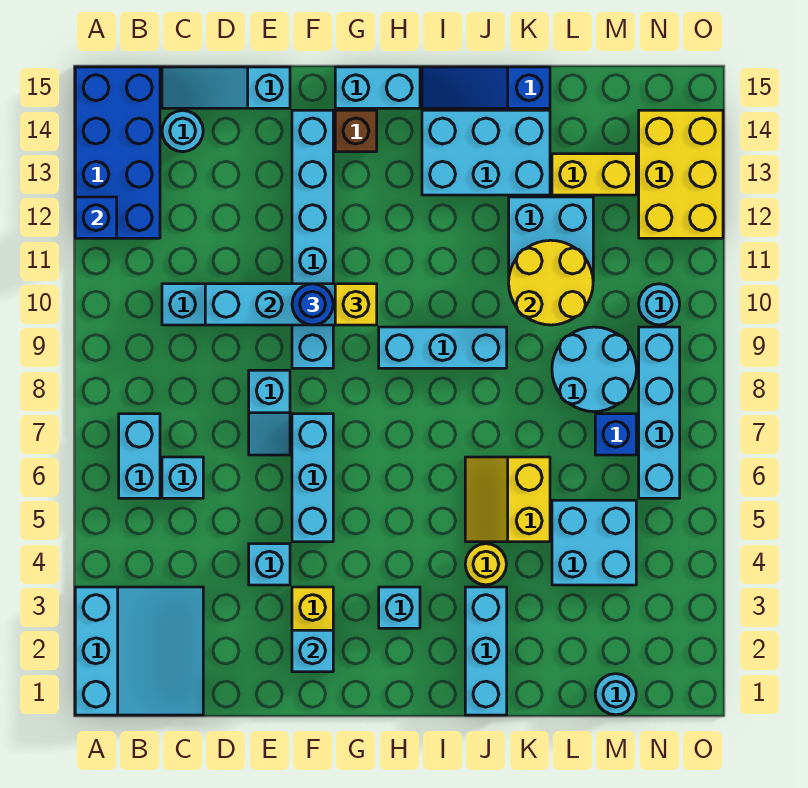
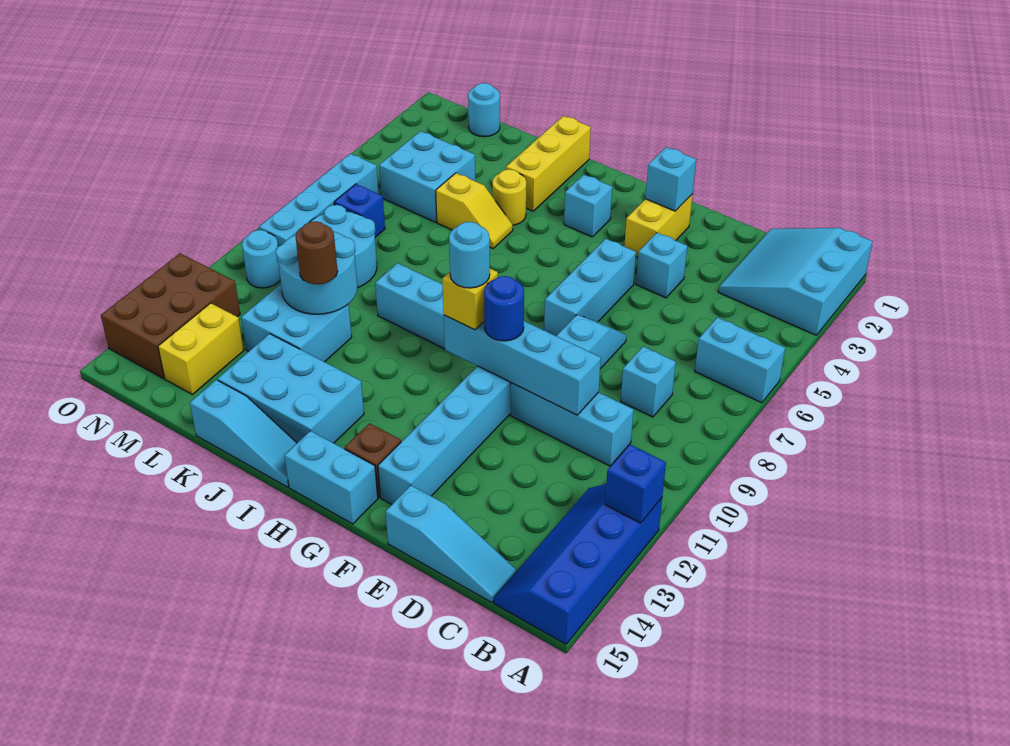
blue 2x4 brick [75,67,160,238] -> blue 2x4 slope [494,484,662,644]
cyan 1x2 brick [119,414,160,498] -> cyan 1x2 brick turned to [695,317,785,403]
cyan 1x1 brick [162,457,203,498] -> cyan 1x1 brick moved to [621,347,676,417]
cyan 1x1 round brick [162,110,203,152] -> cyan 1x1 round brick moved to [449,222,490,288]
blue 1x3 slope [422,67,550,108] -> cyan 1x3 slope [190,380,297,487]
cyan 1x3 brick [465,587,507,715] -> yellow 1x3 brick [506,116,591,211]
yellow 2x2 slope [465,457,550,542] -> yellow 1x2 slope [436,173,513,248]
yellow 2x2 round brick [509,240,593,325] -> cyan 2x2 round brick [276,232,357,314]
none -> brown 1x1 round brick [295,221,338,284]
yellow 1x2 brick [552,154,636,195] -> yellow 1x2 brick turned to [158,303,244,394]
yellow 2x3 brick [639,110,723,238] -> brown 2x3 brick [101,253,240,379]

